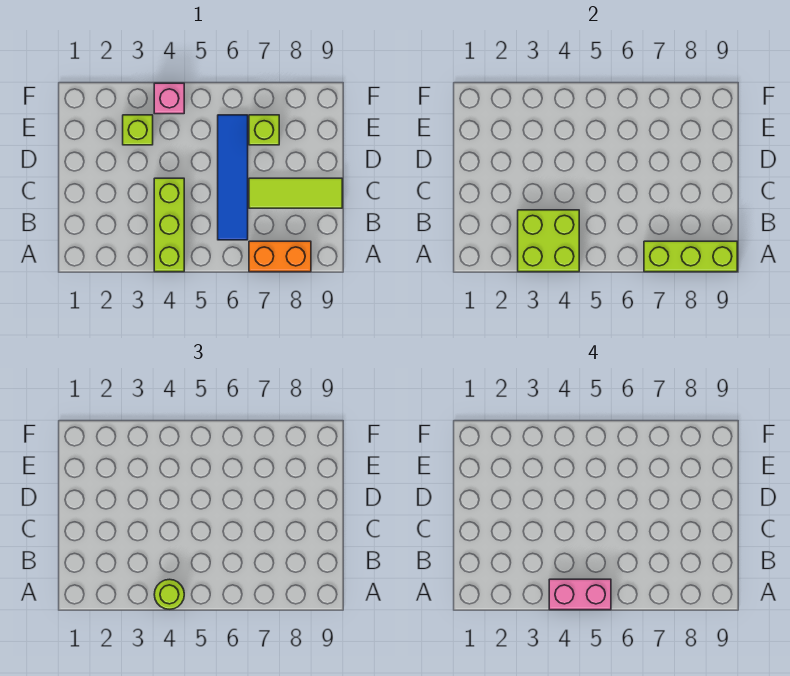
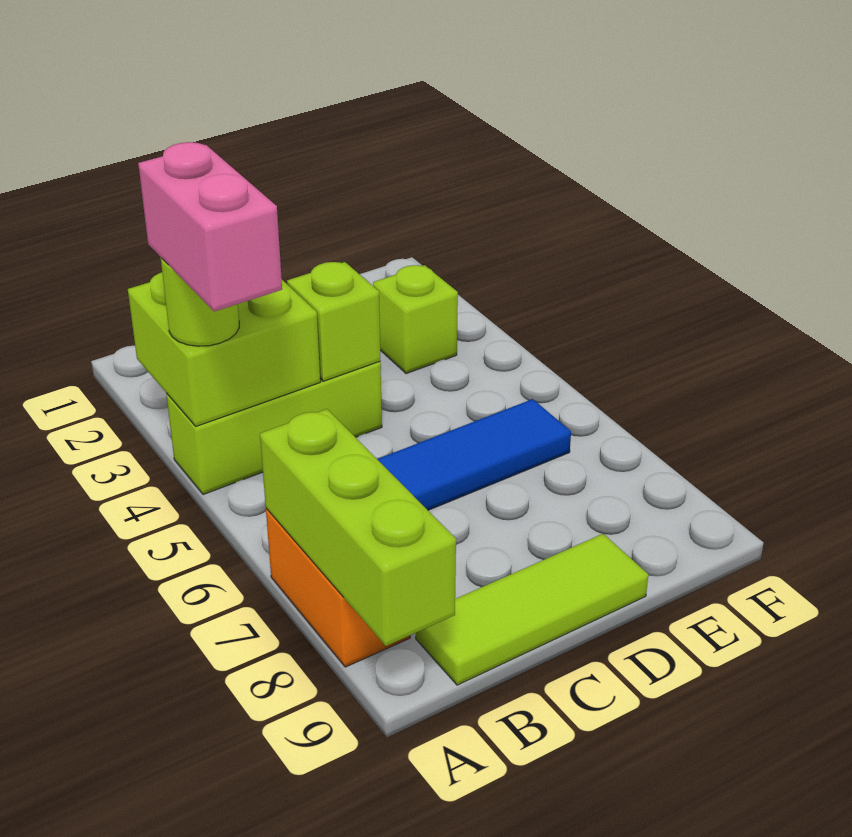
lime 1x3 tile [249,178,342,208] -> lime 1x3 tile turned to [416,534,648,685]
lime 1x1 brick [249,115,279,145] -> lime 1x1 brick moved to [287,262,380,381]
pink 1x1 brick [154,83,184,114] -> none

